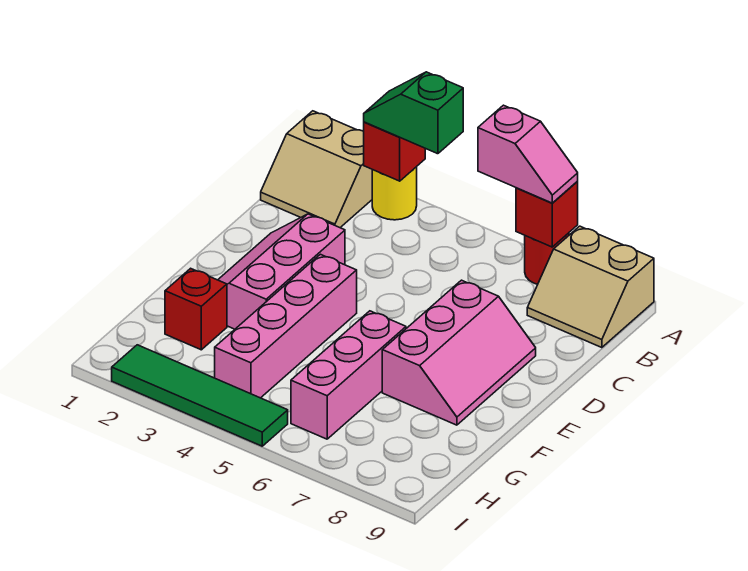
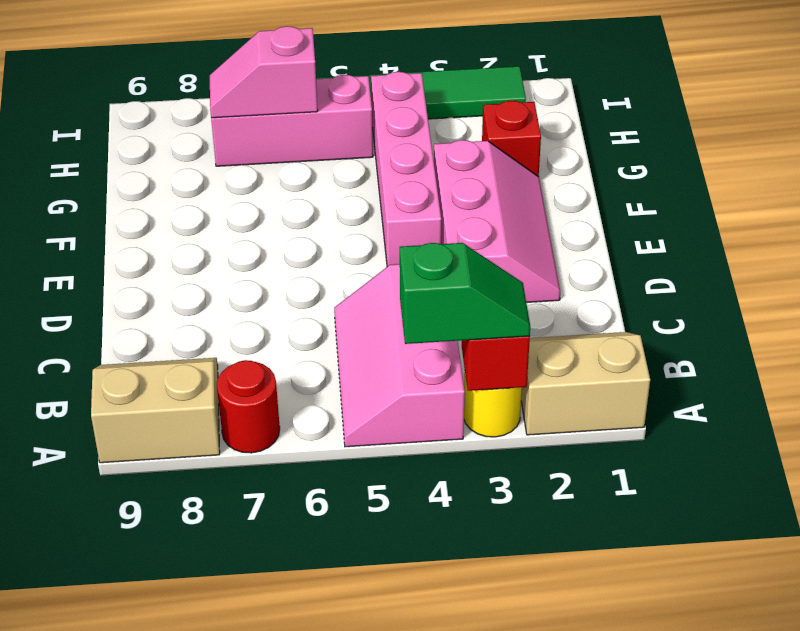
pink 1x2 slope [478,105,578,203] -> pink 1x2 slope moved to [210,26,318,118]
red 1x1 brick [516,182,578,247] -> none
pink 2x3 slope [382,280,536,425] -> pink 2x3 slope moved to [334,264,465,447]
pink 1x3 brick [291,311,406,439] -> pink 1x3 brick turned to [211,75,373,166]

